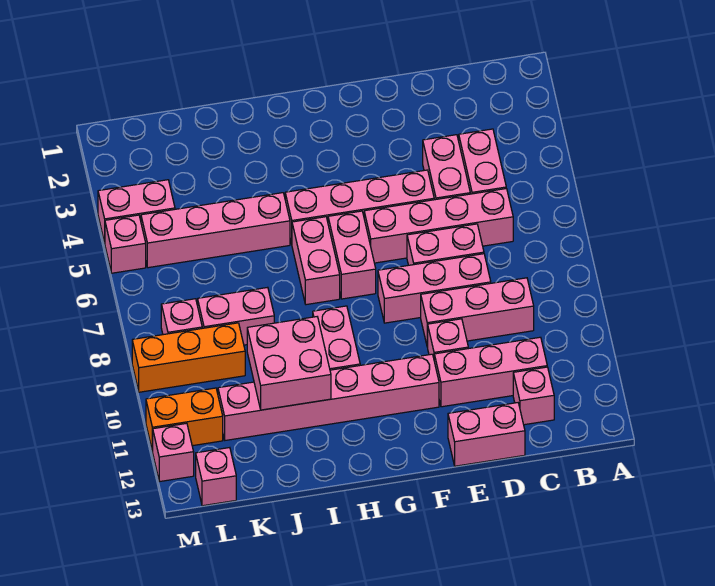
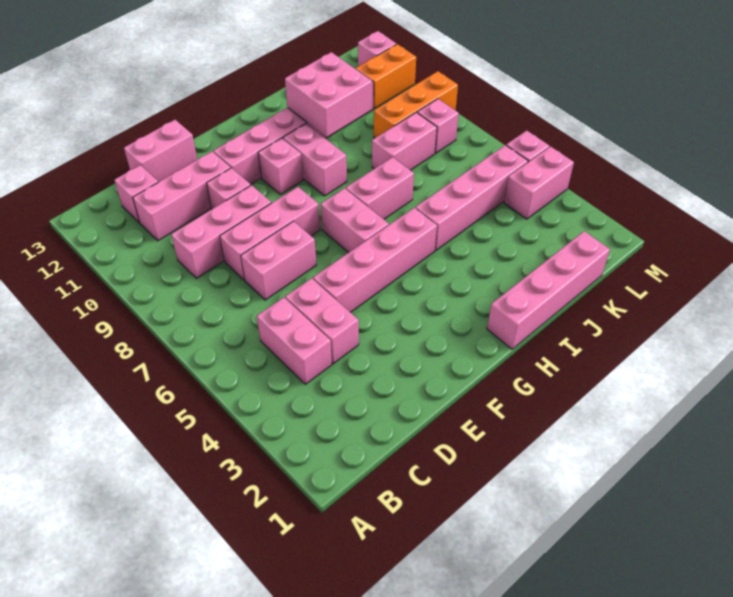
pink 1x4 brick [364,189,513,263] -> pink 1x4 brick moved to [487,231,610,349]
pink 1x2 brick [292,217,340,305] -> pink 1x2 brick turned to [346,157,414,219]
pink 1x1 brick [196,448,236,506] -> pink 1x1 brick moved to [258,138,303,194]

